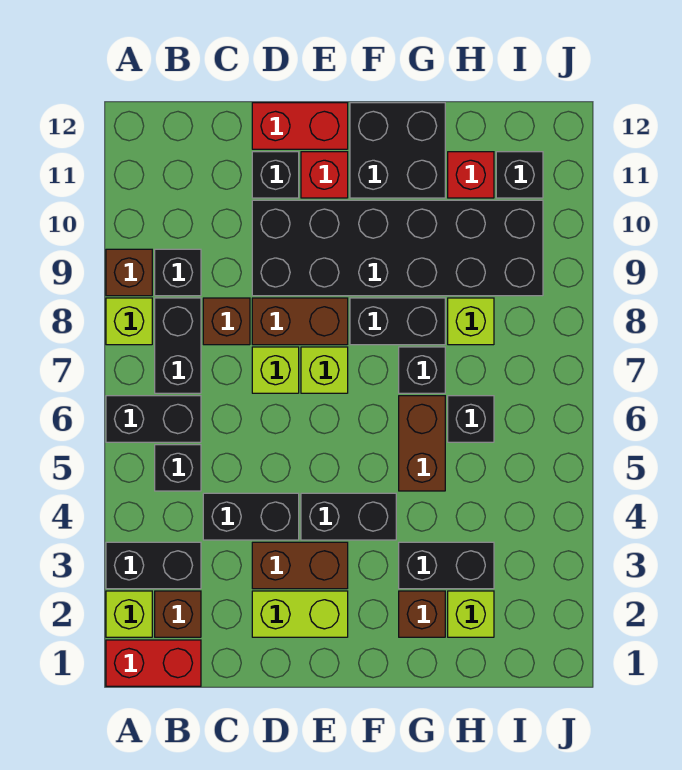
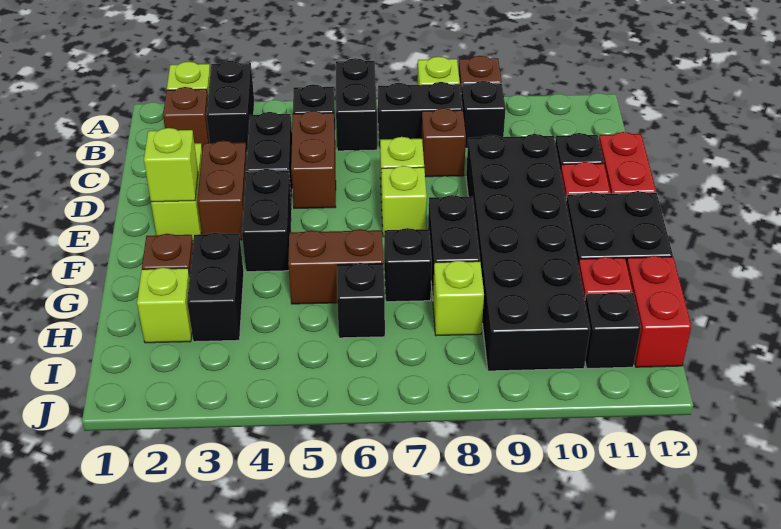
red 1x2 brick [106,640,201,686] -> red 1x2 brick moved to [627,256,692,367]
brown 1x2 brick [252,298,348,345] -> brown 1x2 brick moved to [291,111,336,208]
none -> lime 1x1 brick [144,128,198,202]

